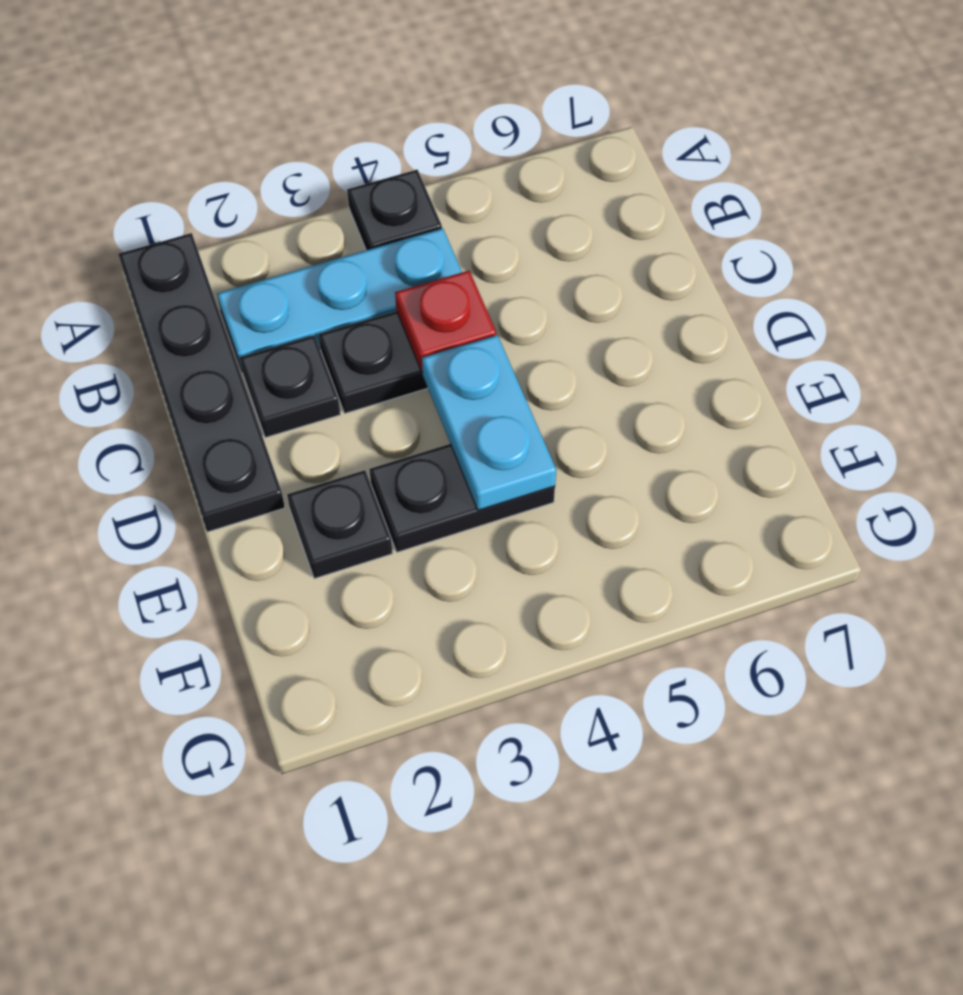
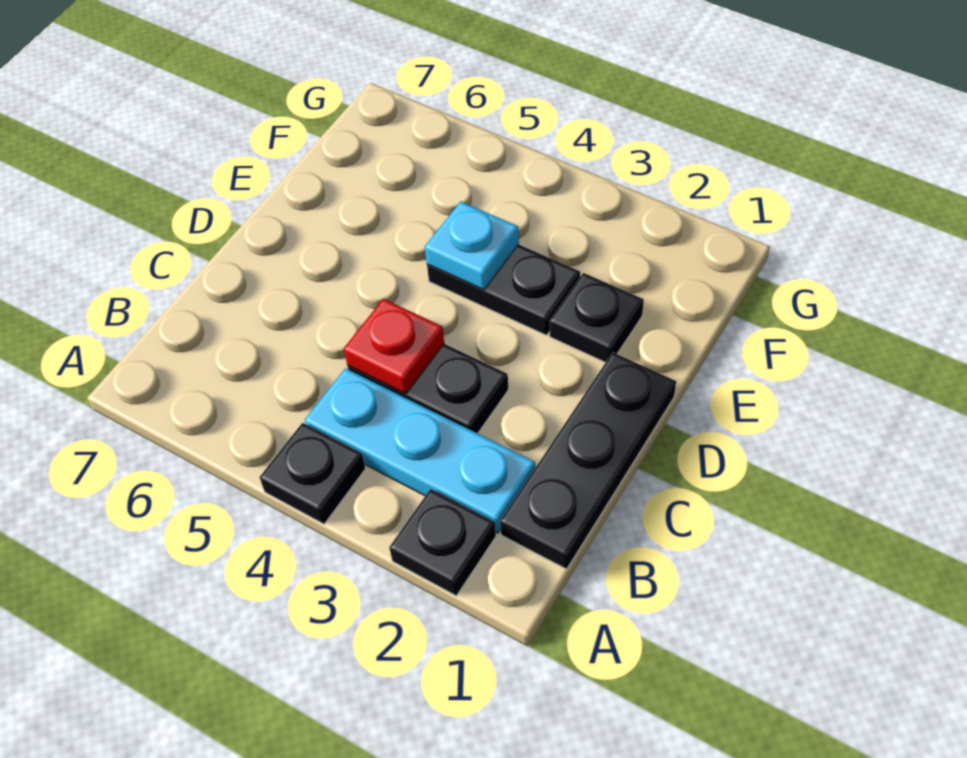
black 1x4 plate [118,233,285,532] -> black 1x3 plate [500,352,676,569]
black 1x1 plate [240,335,341,438] -> black 1x1 plate moved to [389,489,496,596]
cyan 1x2 plate [422,335,556,510] -> cyan 1x1 plate [425,202,519,290]

